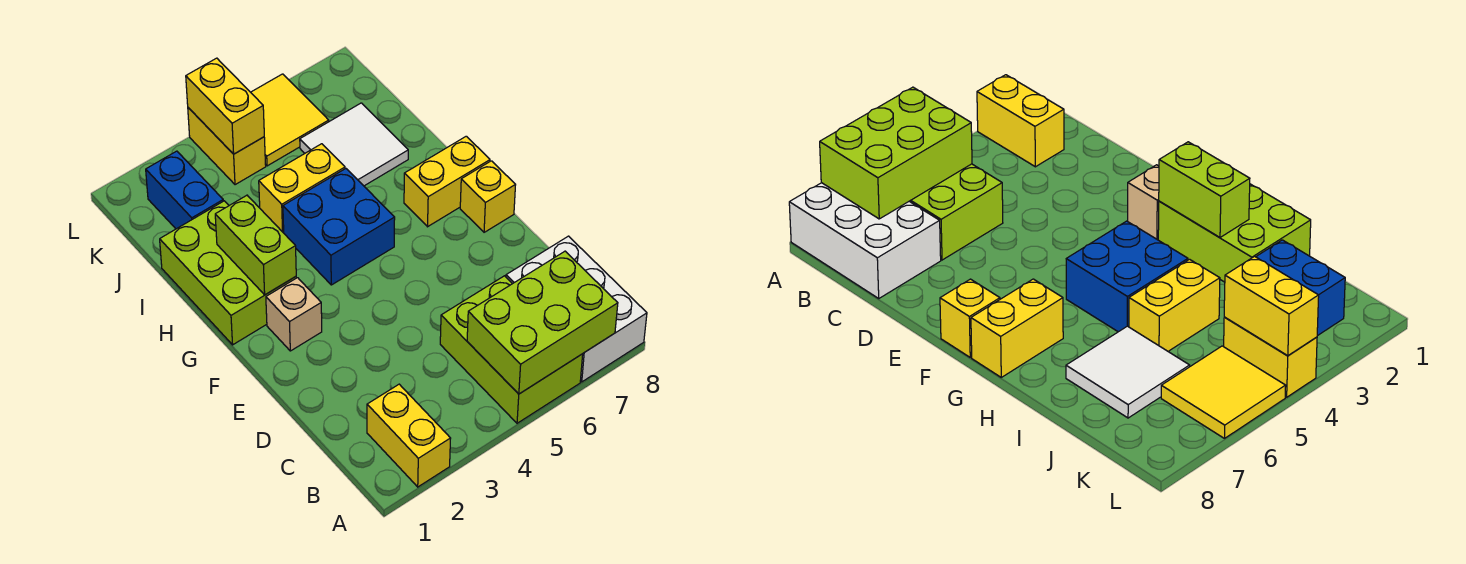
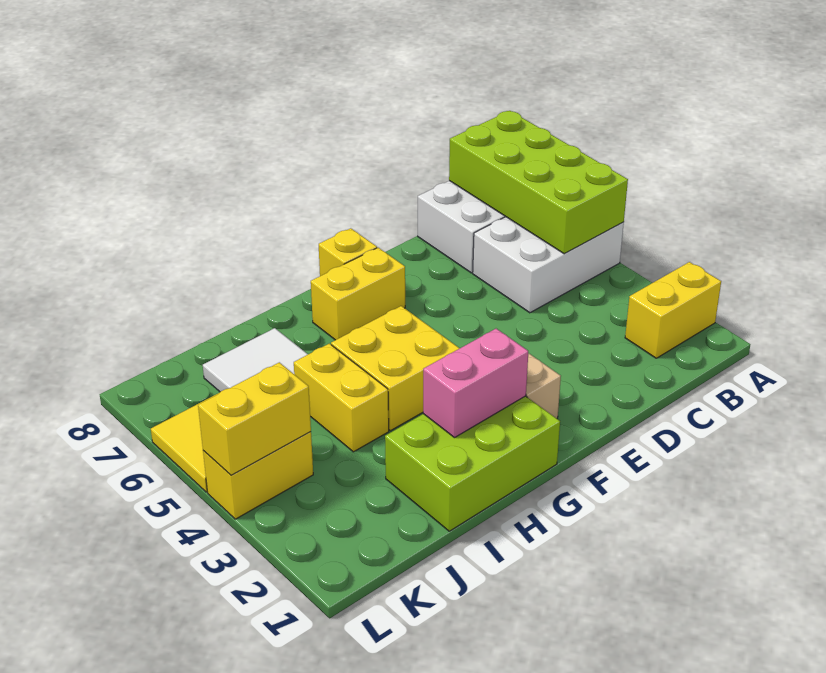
lime 2x3 brick [440,276,583,423] -> white 2x3 brick [473,217,624,313]
lime 2x3 brick [467,251,618,394] -> lime 2x4 brick [449,111,628,254]
lime 1x2 brick [215,195,296,295] -> pink 1x2 brick [423,329,528,438]
blue 2x2 brick [283,169,395,285] -> yellow 2x2 brick [331,306,460,431]
yellow 1x2 brick [404,136,490,227] -> yellow 1x2 brick turned to [311,248,405,340]
blue 1x2 brick [146,151,223,229] -> none

